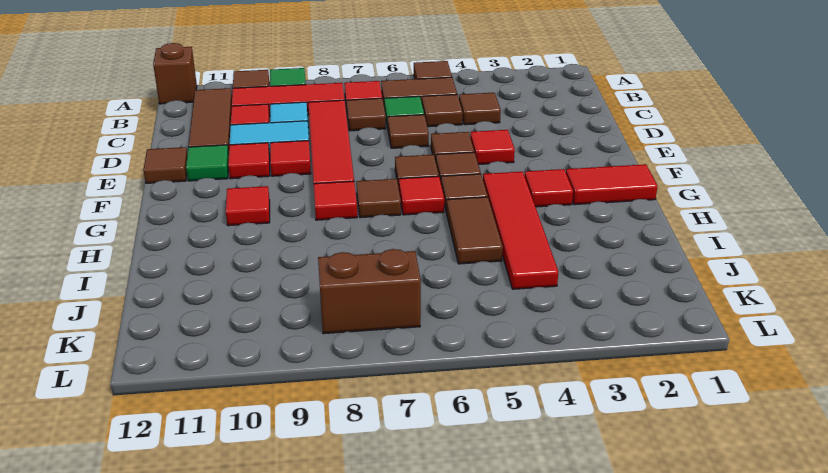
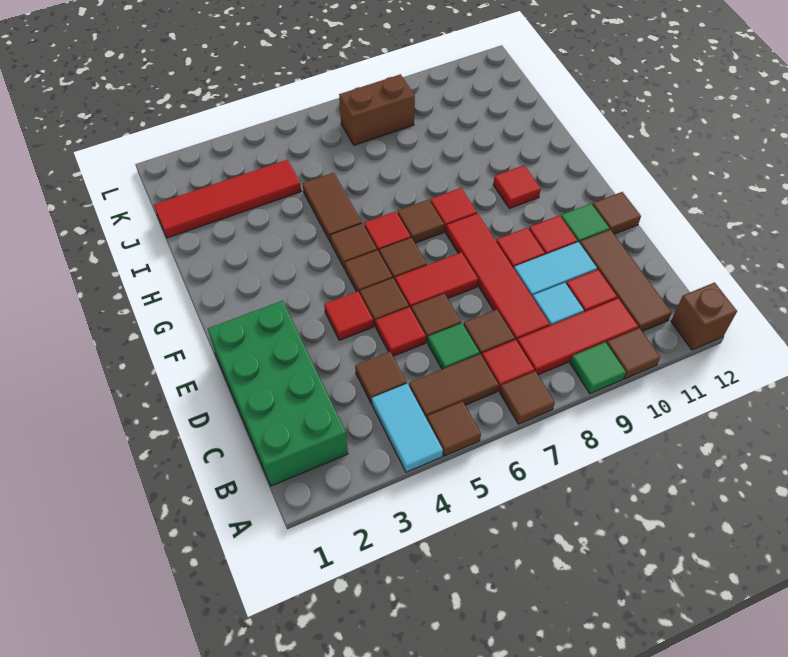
none -> cyan 1x2 tile [372,384,443,472]
none -> green 2x4 brick [208,301,348,486]
brown 1x1 tile [422,94,463,127] -> brown 1x1 tile moved to [500,371,555,424]
red 1x2 tile [566,164,658,205] -> red 1x2 tile moved to [395,252,478,308]
red 1x1 tile [524,169,573,207] -> red 1x1 tile moved to [376,307,426,356]
red 1x4 tile [483,172,558,289] -> red 1x4 tile turned to [154,160,301,238]

